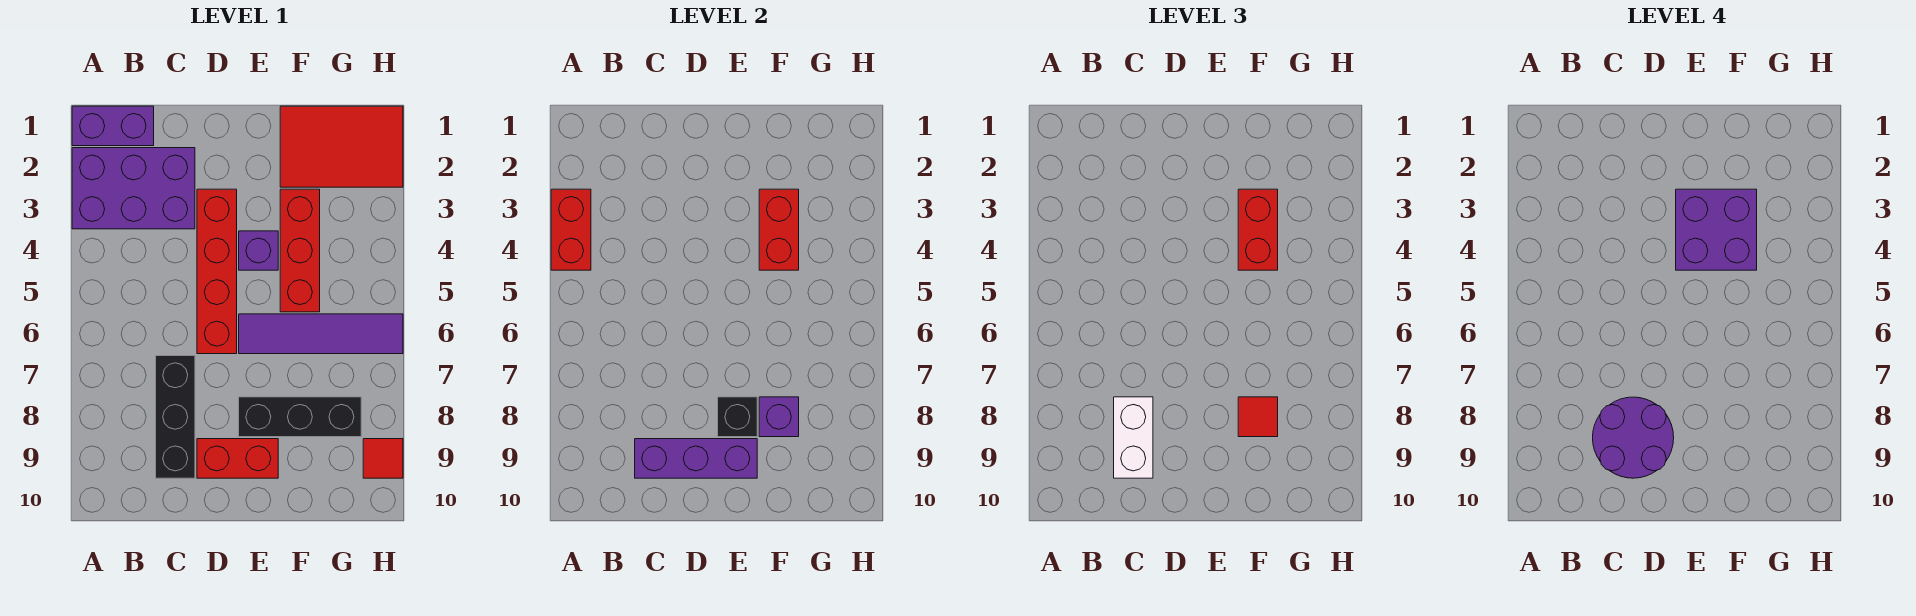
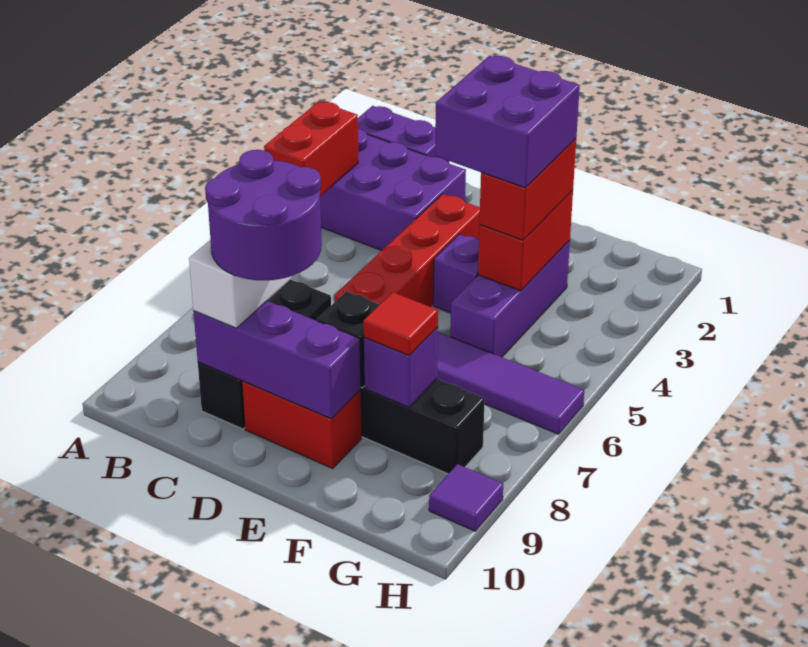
red 2x3 tile [280,106,403,187] -> none
red 1x3 brick [280,189,320,312] -> purple 1x3 brick [450,240,570,357]
red 1x1 tile [363,439,403,478] -> purple 1x1 tile [429,464,503,531]

